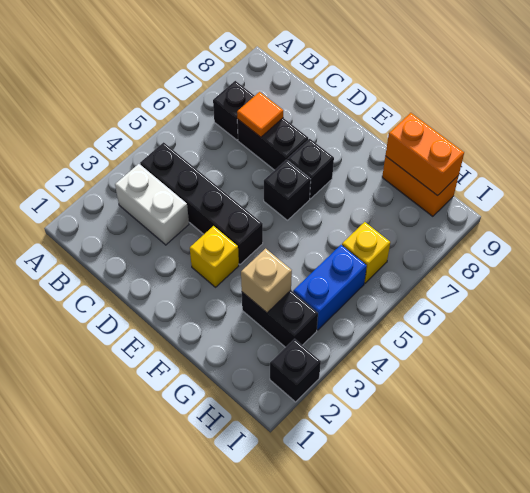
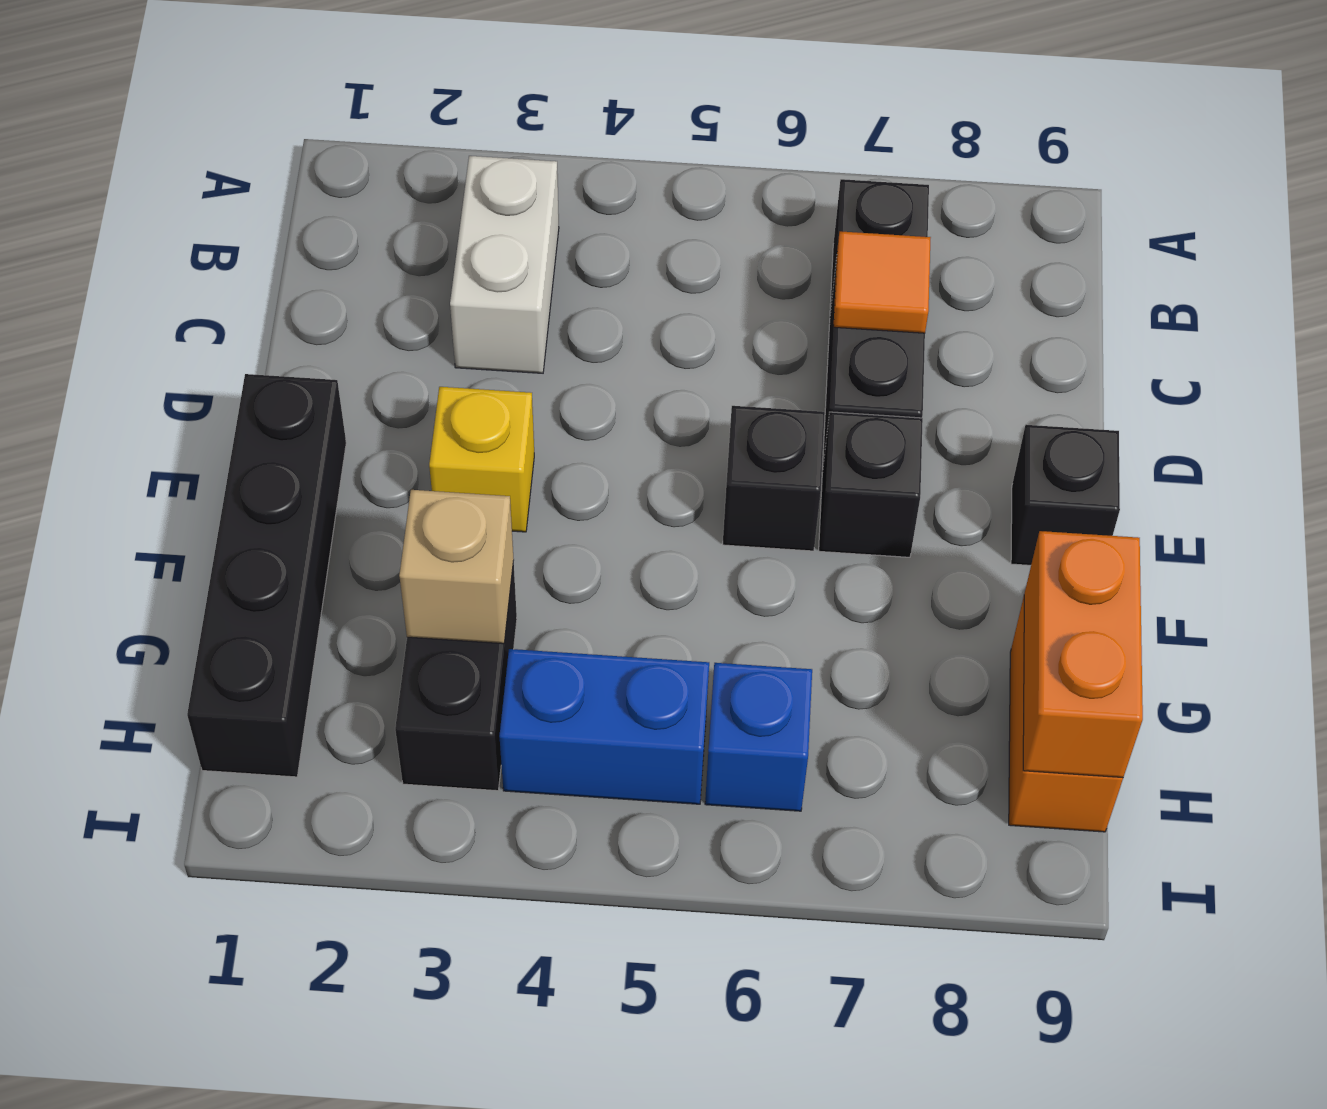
black 1x4 brick [140,142,263,265] -> black 1x4 brick moved to [187,374,346,777]
yellow 1x1 brick [342,222,390,283] -> blue 1x1 brick [705,663,812,811]
black 1x1 brick [270,339,321,402] -> black 1x1 brick moved to [1011,425,1120,565]

